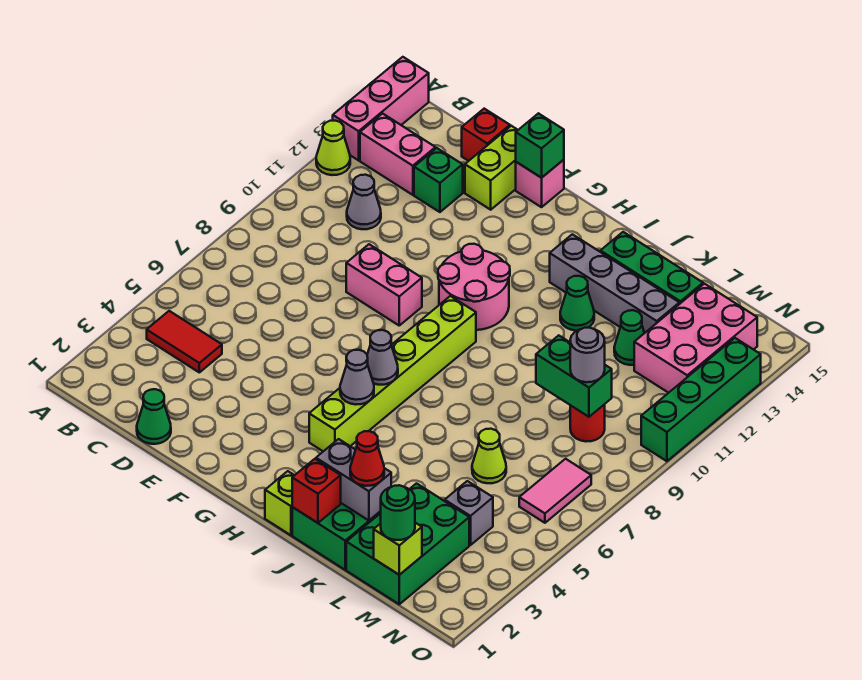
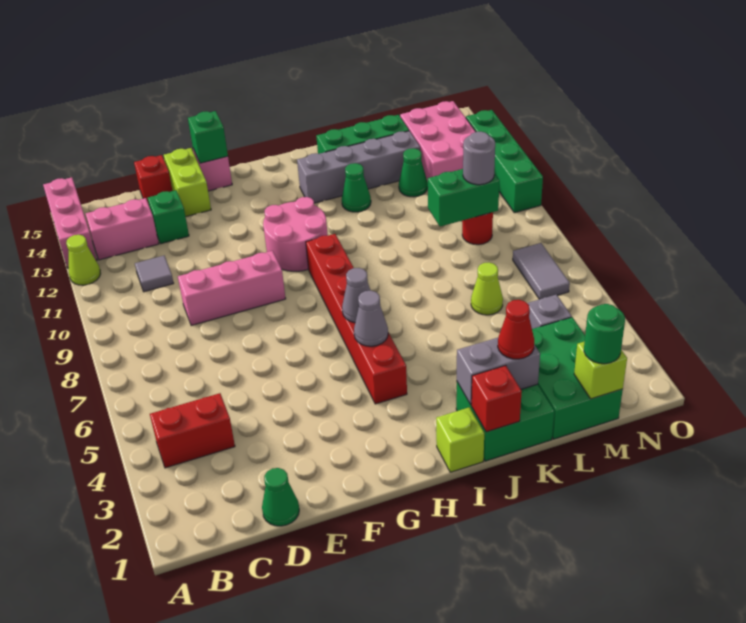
red 1x2 tile [147,311,222,372] -> red 1x2 brick [150,393,235,468]
grey 1x1 cone [347,175,381,229] -> grey 1x1 tile [135,256,174,292]
pink 1x2 brick [346,244,422,325] -> pink 1x3 brick [178,251,286,326]
lime 1x6 brick [309,296,476,451] -> red 1x6 brick [306,234,407,404]
pink 1x2 tile [519,459,591,523] -> grey 1x2 tile [513,243,570,299]

